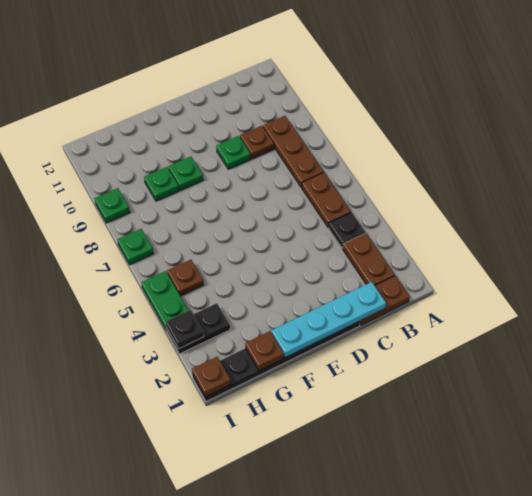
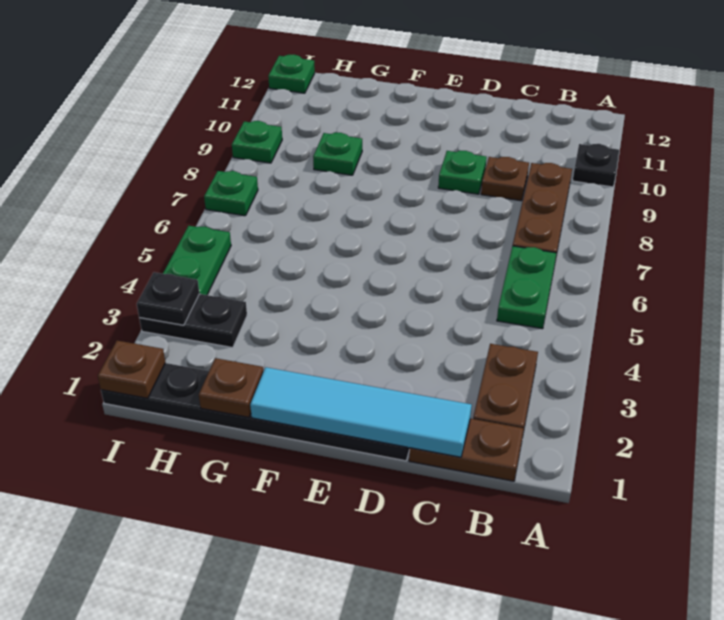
black 1x1 plate [329,212,365,248] -> black 1x1 plate moved to [573,144,619,187]
brown 1x2 plate [302,173,351,227] -> green 1x2 plate [497,246,556,329]
cyan 1x4 plate [271,282,386,357] -> cyan 1x4 tile [250,367,472,457]
green 1x1 plate [168,157,203,190] -> green 1x1 plate moved to [268,55,315,93]
brown 1x1 plate [167,260,204,296] -> none

